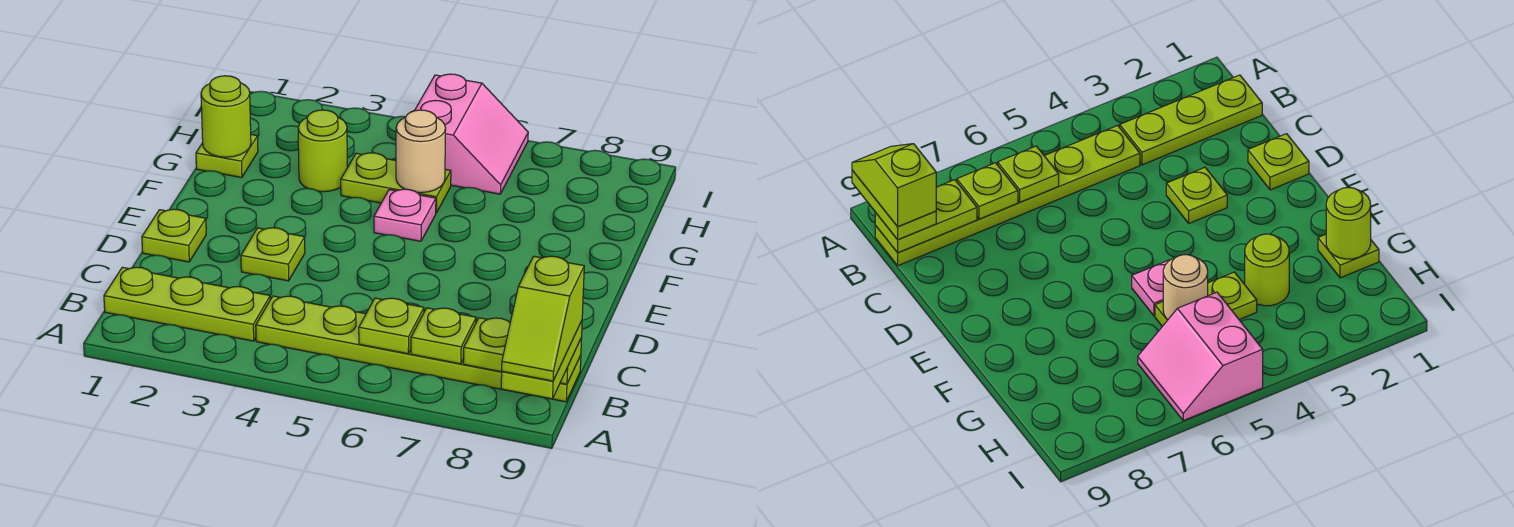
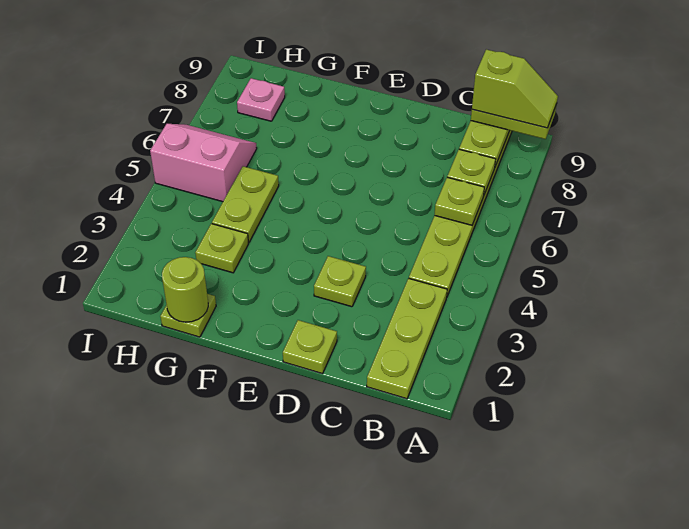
pink 1x1 plate [374,189,436,241] -> pink 1x1 plate moved to [237,78,285,121]
lime 1x1 round brick [298,110,347,192] -> lime 1x1 plate [195,224,249,273]
tan 1x1 round brick [396,110,446,193] -> none

